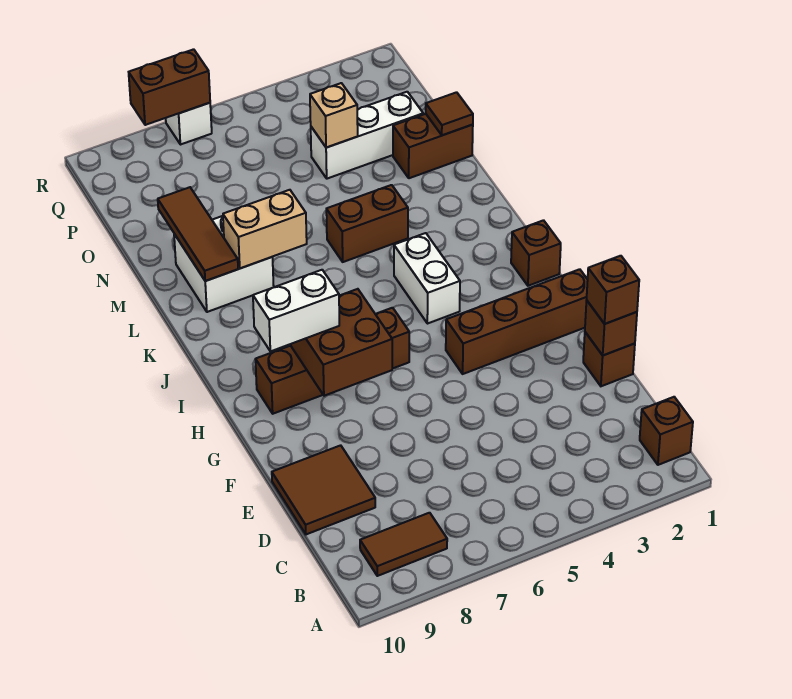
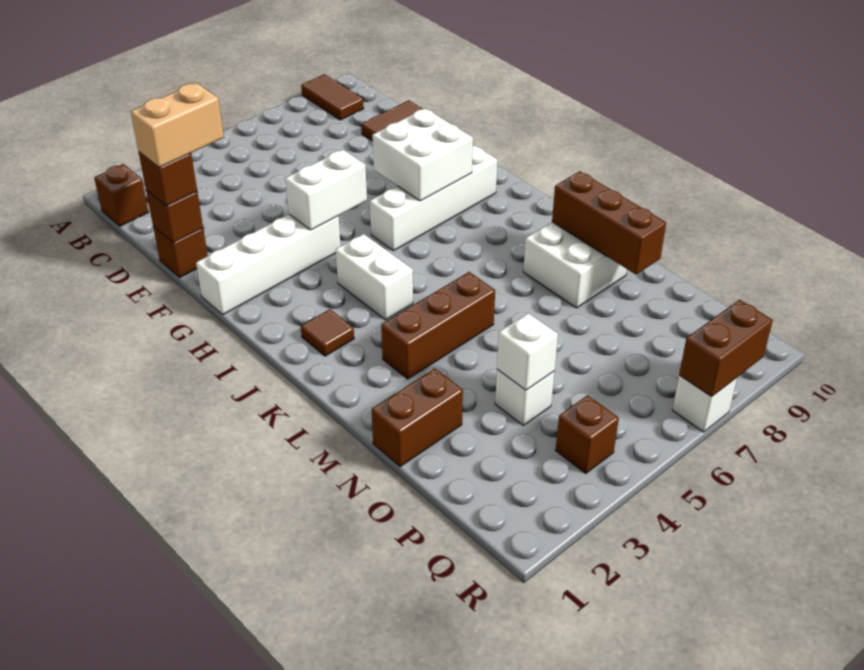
brown 1x2 tile [360,513,447,576] -> brown 1x2 tile turned to [301,74,364,120]
brown 1x4 brick [446,269,588,374] -> white 1x4 brick [196,214,341,315]
brown 2x2 brick [290,289,392,396] -> white 2x2 brick [372,108,473,201]
brown 1x4 brick [255,308,409,414] -> white 1x4 brick [370,145,497,251]
white 1x2 brick [253,270,339,351] -> white 1x2 brick moved to [285,149,367,230]
brown 1x1 brick [511,220,561,286] -> brown 1x1 brick moved to [555,395,619,474]
brown 1x2 brick [326,185,408,262] -> brown 1x3 brick [381,272,495,379]
tan 1x2 brick [223,190,307,268] -> tan 1x2 brick moved to [131,83,224,168]
brown 1x3 tile [158,187,238,281] -> brown 1x3 brick [552,171,666,275]
brown 1x1 tile [426,92,473,135] -> brown 1x1 tile moved to [301,309,354,356]
white 1x3 brick [311,92,423,179] -> white 1x1 brick [495,369,554,425]
tan 1x1 brick [310,83,358,148] -> white 1x1 brick [497,313,558,390]

